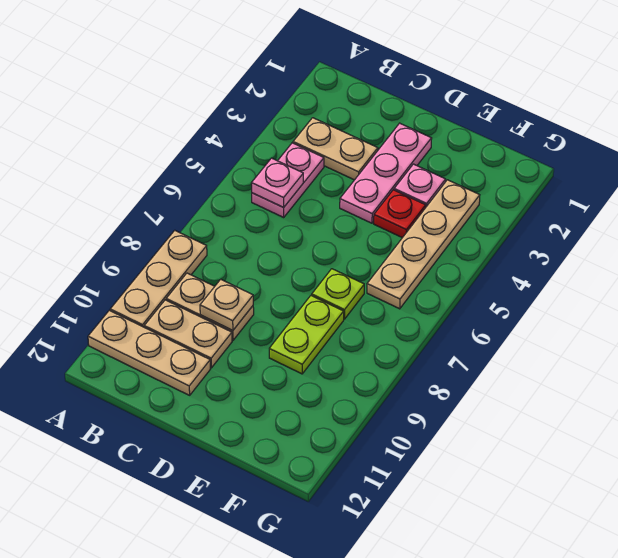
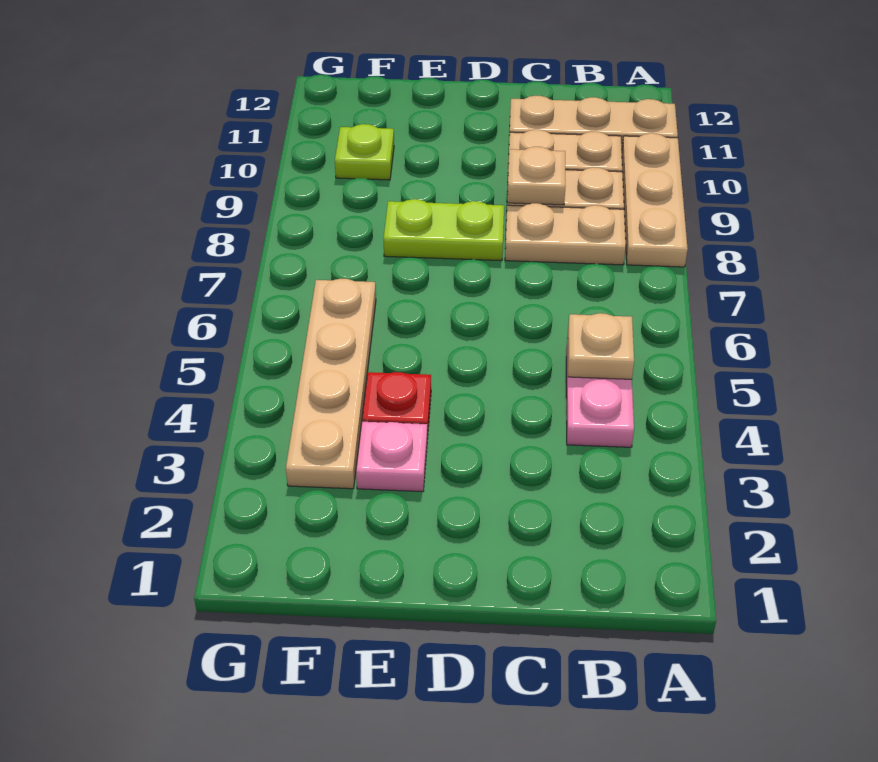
tan 1x2 plate [293,118,378,180] -> tan 1x2 plate moved to [505,203,626,265]
pink 1x1 plate [252,158,303,207] -> tan 1x1 plate [568,313,634,379]
pink 1x3 plate [340,123,432,223] -> none
lime 1x1 plate [312,269,364,319] -> lime 1x1 plate moved to [335,124,394,180]
lime 1x2 plate [269,295,344,374] -> lime 1x2 plate turned to [384,199,504,261]

